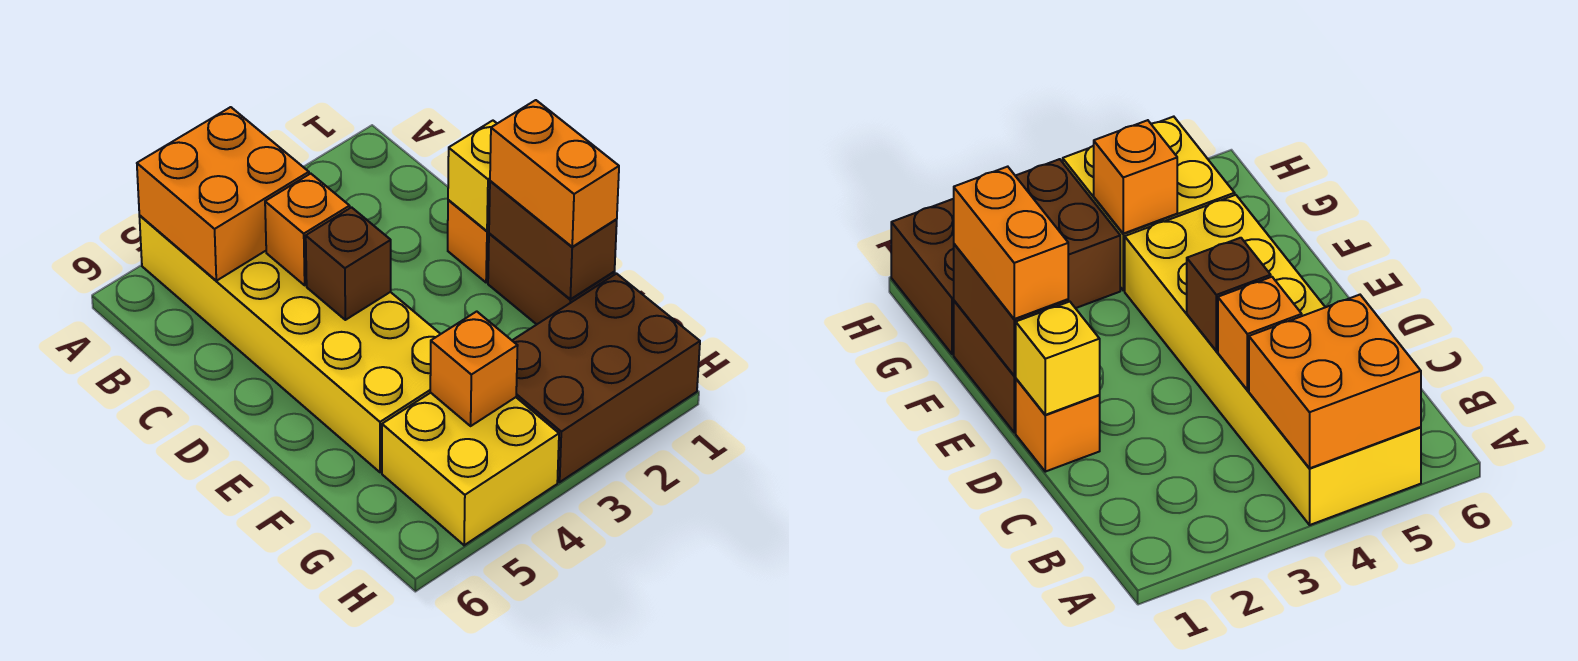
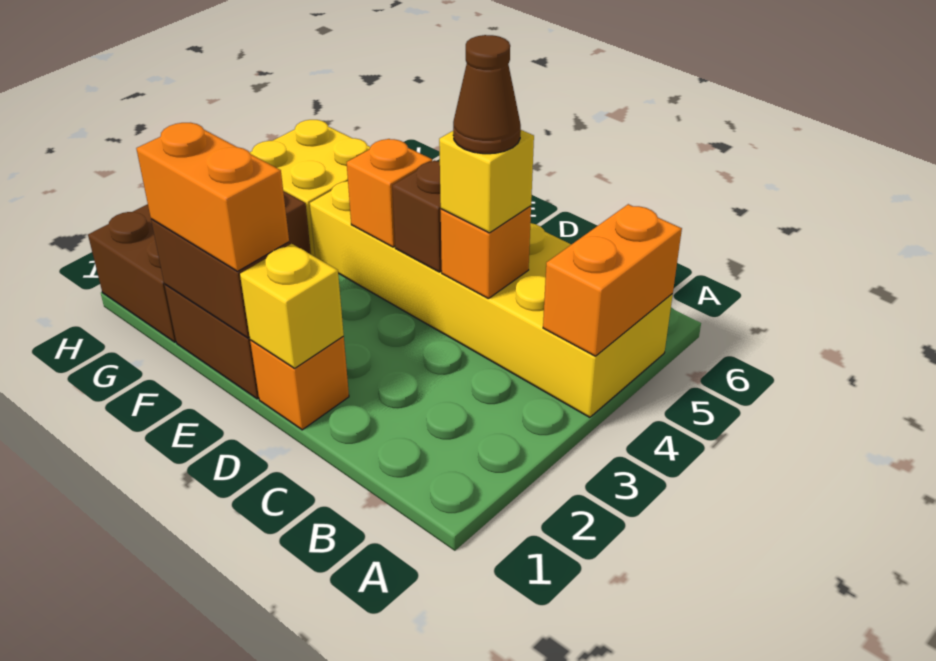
orange 2x2 brick [137,107,309,281] -> orange 1x2 brick [543,204,682,356]
none -> yellow 1x1 brick [439,130,534,233]
none -> brown 1x1 cone [453,35,521,154]
orange 1x1 brick [430,311,518,426] -> orange 1x1 brick moved to [347,139,432,247]

